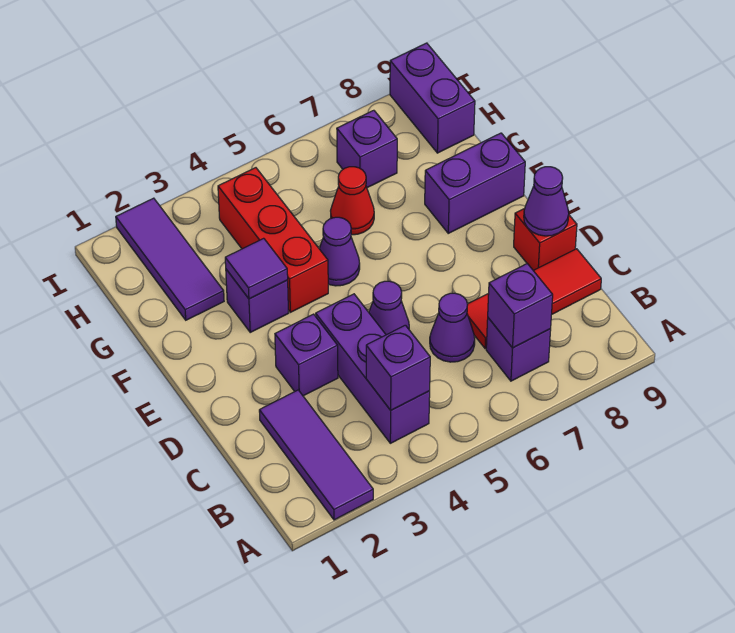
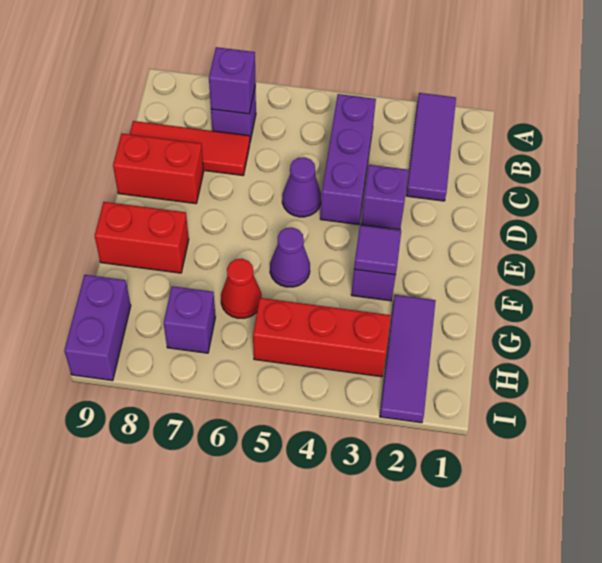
purple 1x1 brick [366,325,430,410] -> none
purple 1x1 cone [430,293,475,362] -> none
red 1x1 brick [514,209,577,271] -> red 1x2 brick [113,134,203,204]
purple 1x1 cone [524,167,569,236] -> none
red 1x3 brick [218,168,328,312] -> red 1x3 brick turned to [253,298,391,377]
purple 1x2 brick [425,133,525,233] -> red 1x2 brick [95,202,189,273]

